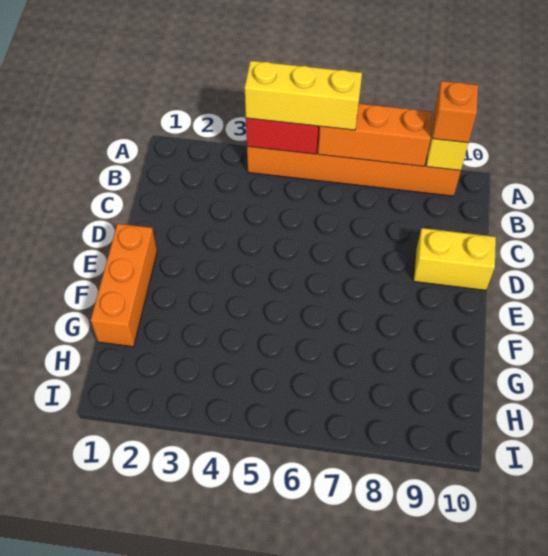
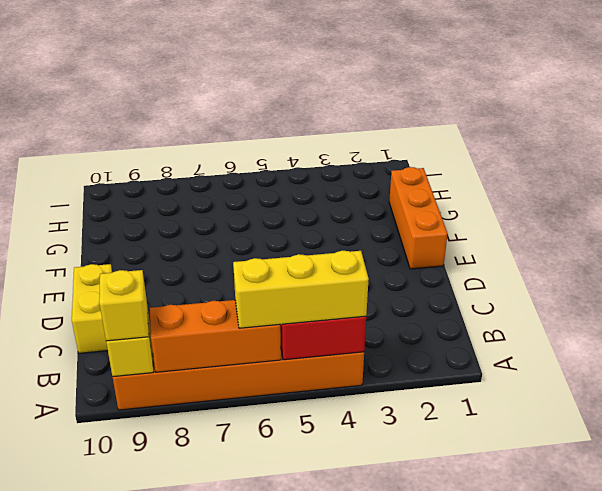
orange 1x1 brick [432,81,478,143] -> yellow 1x1 brick [99,270,149,341]
yellow 1x2 brick [414,228,496,290] -> yellow 1x2 brick turned to [72,264,112,353]

